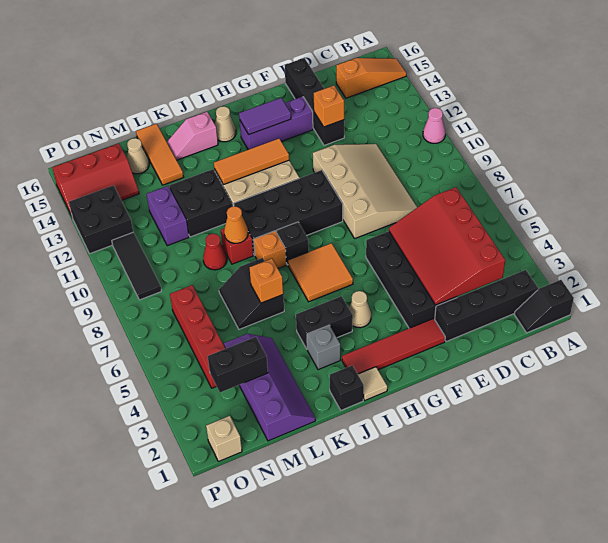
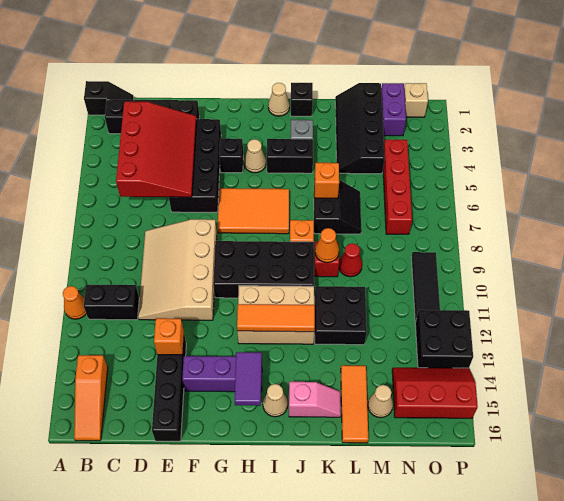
pink 1x1 cone [423,108,445,143] -> orange 1x1 cone [63,286,86,319]
orange 1x3 slope [336,58,406,98] -> orange 1x3 slope turned to [74,355,108,441]
red 1x4 tile [342,318,445,374] -> none
purple 1x2 tile [239,98,291,134] -> purple 1x2 tile turned to [235,352,262,406]
orange 2x2 tile [288,243,353,302] -> orange 2x3 tile [217,188,289,234]
tan 1x1 tile [358,367,387,400] -> tan 1x1 cone [268,83,290,116]
black 1x1 brick [277,222,309,265] -> black 1x1 brick moved to [219,138,243,173]
purple 2x4 slope [224,334,315,441] -> black 2x4 slope [335,83,385,174]
black 1x2 brick [208,337,268,393] -> black 1x2 brick moved to [84,284,139,320]
purple 1x2 brick [147,186,189,246] -> purple 1x2 brick moved to [381,83,406,136]

